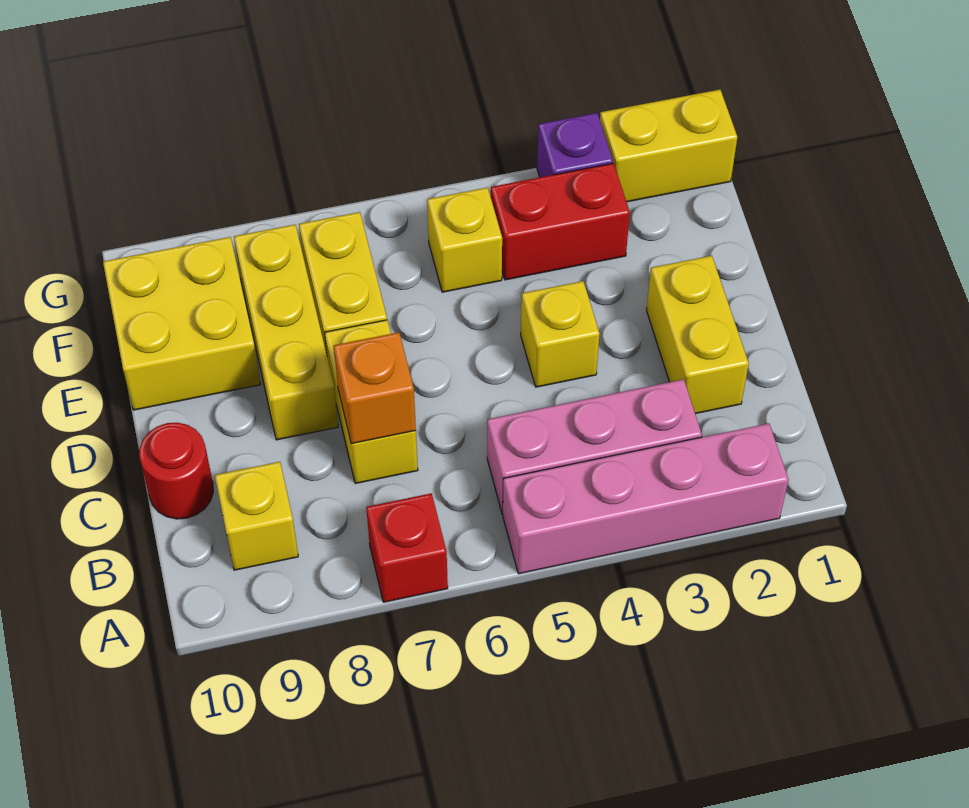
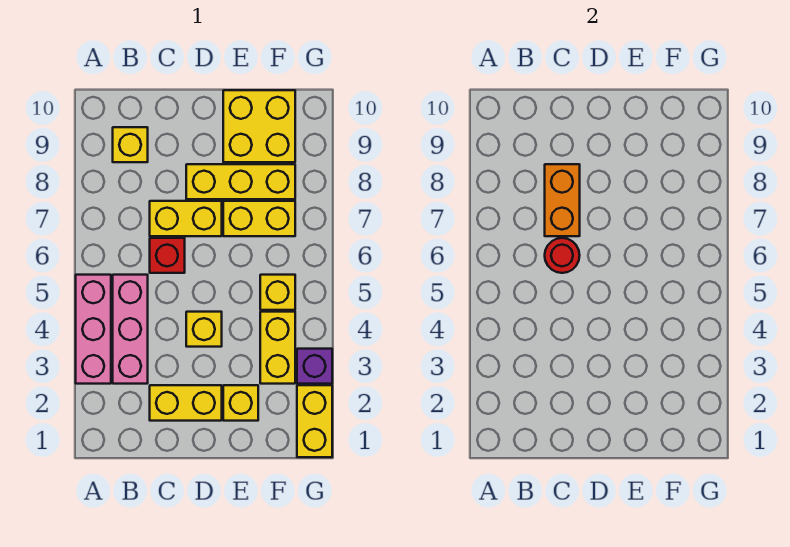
pink 1x4 brick [503,424,788,574] -> pink 1x3 brick [76,275,111,384]
red 1x1 brick [366,493,448,602] -> red 1x1 brick moved to [150,238,185,273]
orange 1x1 brick [334,332,416,444] -> orange 1x2 brick [545,164,580,236]
red 1x1 round brick [139,423,213,519] -> red 1x1 round brick moved to [545,238,580,273]
none -> yellow 1x1 brick [223,385,258,421]
red 1x2 brick [491,163,630,280] -> yellow 1x2 brick [260,312,295,384]

